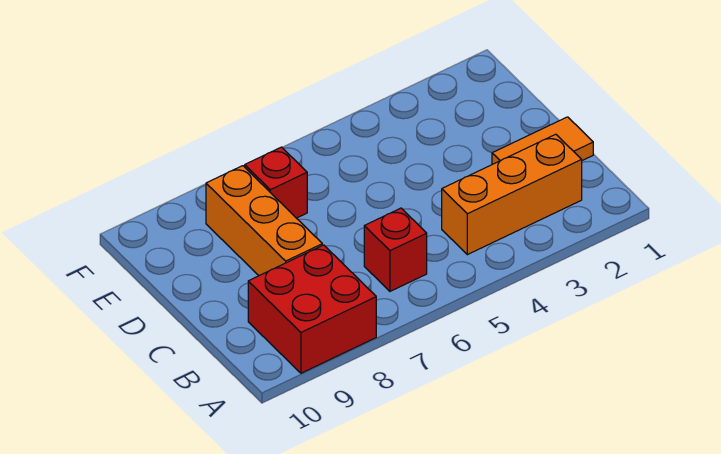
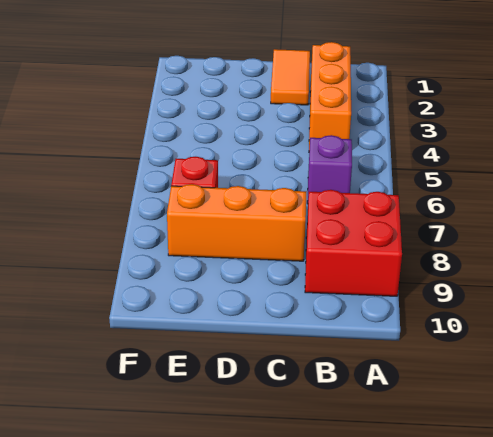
red 1x1 brick [364,208,427,291] -> purple 1x1 brick [307,135,352,204]

